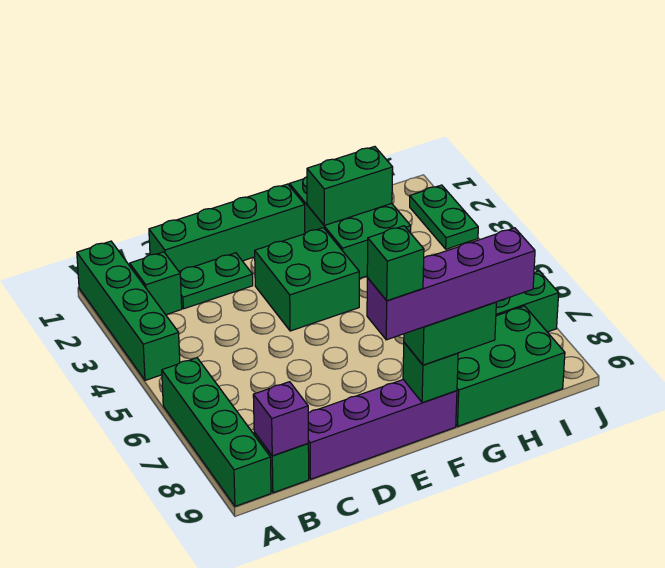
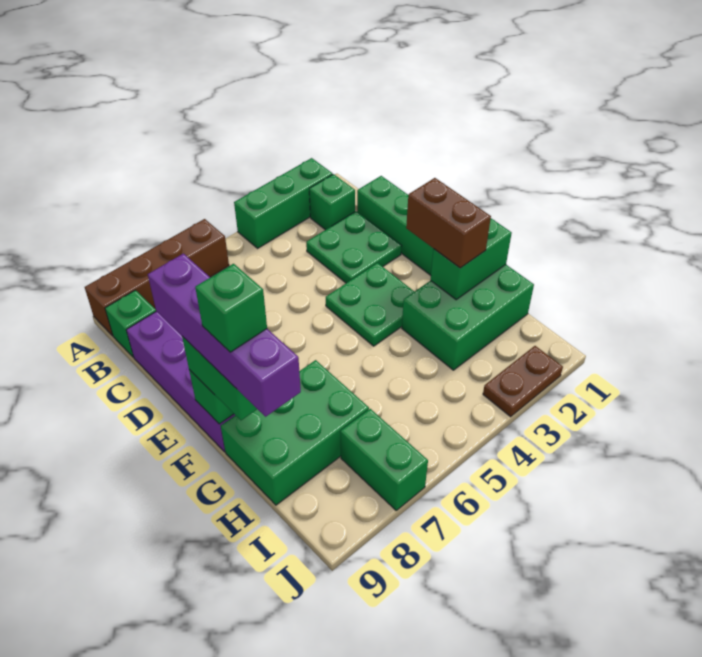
green 1x4 brick [77,241,180,380] -> green 1x3 brick [234,158,333,248]
green 1x4 brick [162,358,271,506] -> brown 1x4 brick [85,219,229,336]
purple 1x1 brick [253,382,308,456] -> none
green 1x2 plate [179,253,253,309] -> green 2x2 plate [306,211,402,283]
green 2x2 brick [255,228,359,331] -> green 2x2 plate [326,263,414,346]
green 1x1 brick [367,226,424,301] -> green 1x1 brick moved to [195,264,267,352]
none -> brown 1x2 brick [406,178,491,268]
green 1x2 brick [307,147,393,225] -> green 1x2 brick turned to [430,219,512,300]
green 2x3 brick [456,306,565,426] -> green 2x3 brick turned to [221,360,369,505]
green 1x2 plate [410,185,478,249] -> brown 1x2 plate [483,346,563,417]

